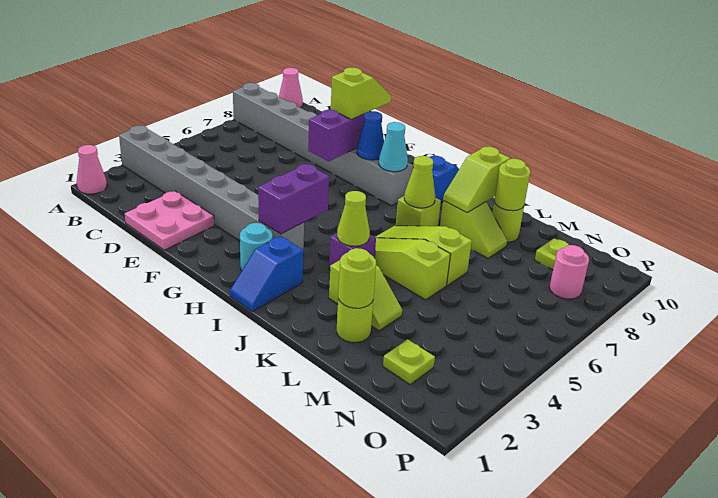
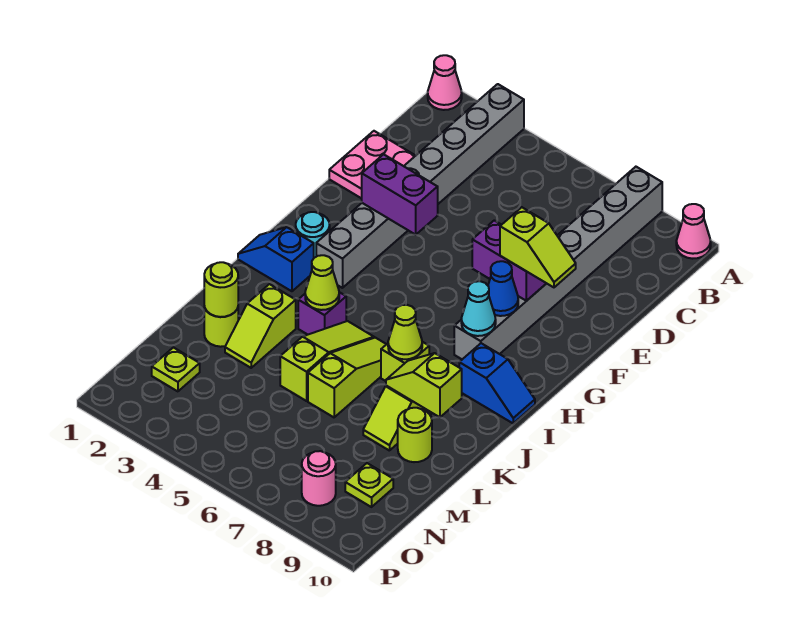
purple 1x2 brick [258,164,329,234] -> purple 1x2 brick moved to [362,154,438,235]
lime 1x1 round brick [494,159,530,211] -> none

